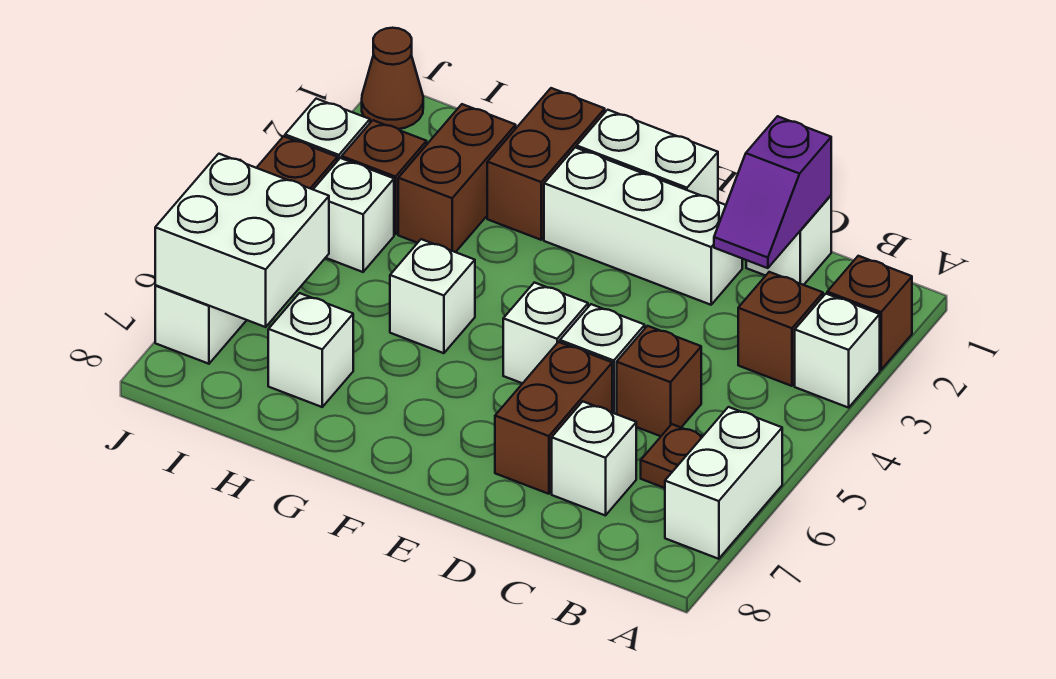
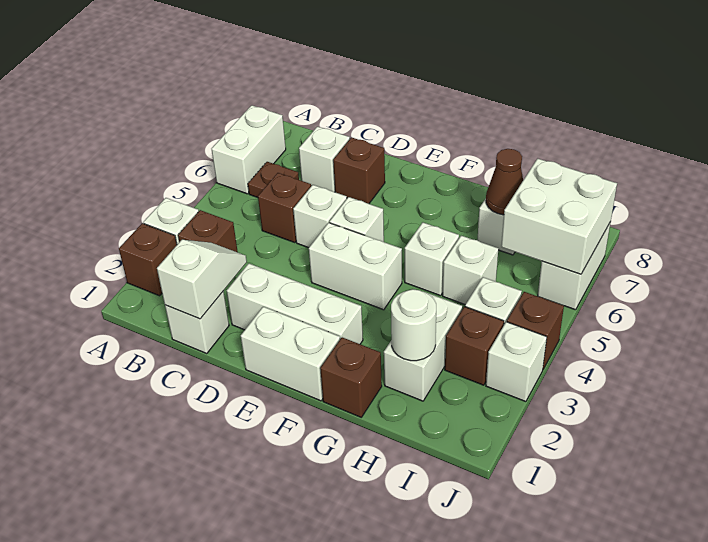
purple 1x2 slope [714,116,831,268] -> white 1x2 slope [157,240,247,319]
brown 1x2 brick [495,342,612,494] -> brown 1x1 brick [333,137,385,204]
none -> white 1x2 brick [309,223,402,310]
brown 1x2 brick [487,88,605,240] -> brown 1x1 brick [320,337,382,417]
brown 1x2 brick [398,104,516,252] -> white 1x2 brick [384,293,462,401]
none -> white 1x1 round brick [391,289,436,361]
none -> white 1x1 brick [443,236,498,305]
brown 1x1 cone [362,28,423,129] -> brown 1x1 cone moved to [486,149,523,215]

